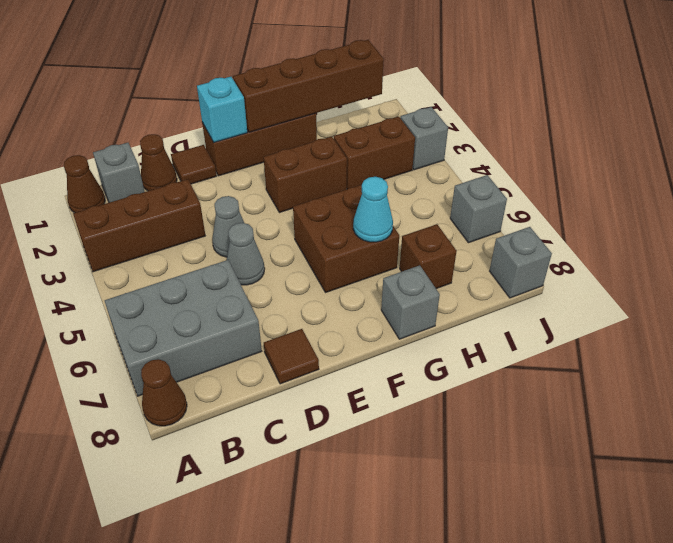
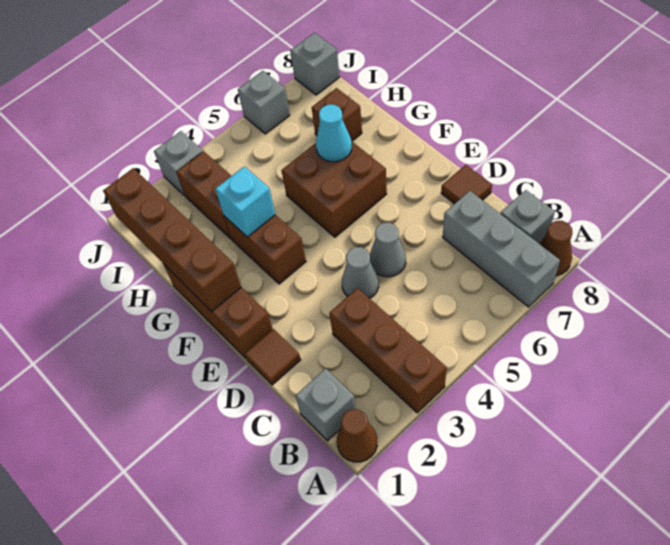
grey 2x3 brick [105,260,262,396] -> grey 1x3 brick [443,191,560,307]
brown 1x1 cone [140,134,177,191] -> none
cyan 1x1 brick [197,77,247,142] -> cyan 1x1 brick moved to [215,166,275,237]
grey 1x1 brick [381,265,440,339] -> grey 1x1 brick moved to [501,190,555,244]

